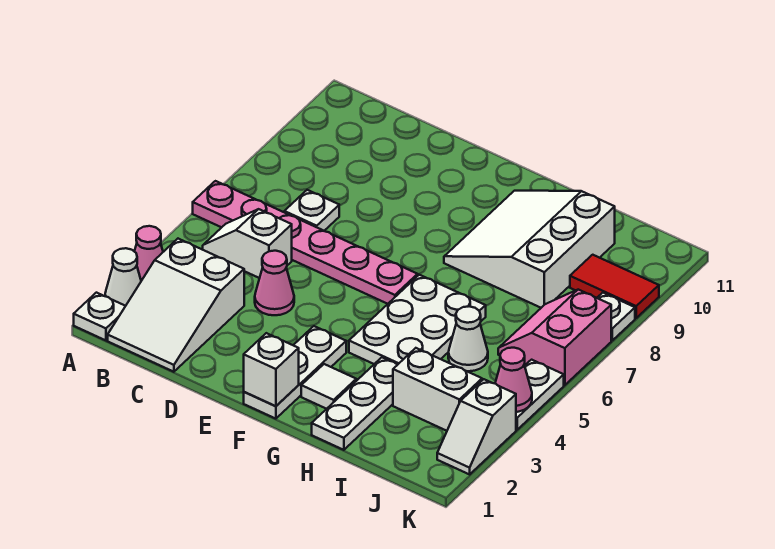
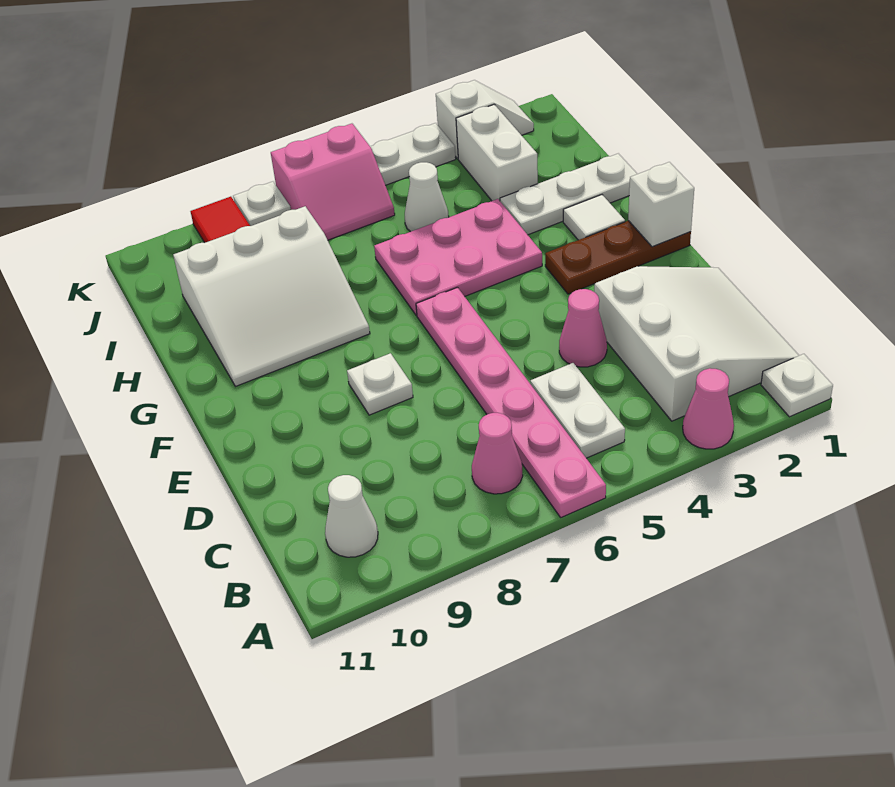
white 1x1 cone [105,248,141,306] -> white 1x1 cone moved to [325,475,378,557]
white 2x3 slope [108,239,244,372] -> white 3x3 slope [594,266,799,421]
white 1x2 slope [203,209,292,278] -> white 1x2 plate [530,363,625,458]
white 1x1 plate [284,190,339,231] -> white 1x1 plate moved to [347,353,413,415]
white 1x3 plate [244,326,346,419] -> brown 1x3 plate [545,221,691,294]
white 2x3 plate [349,275,486,365] -> pink 2x3 plate [374,199,542,316]
pink 1x1 cone [495,348,532,412] -> pink 1x1 cone moved to [472,413,523,494]

